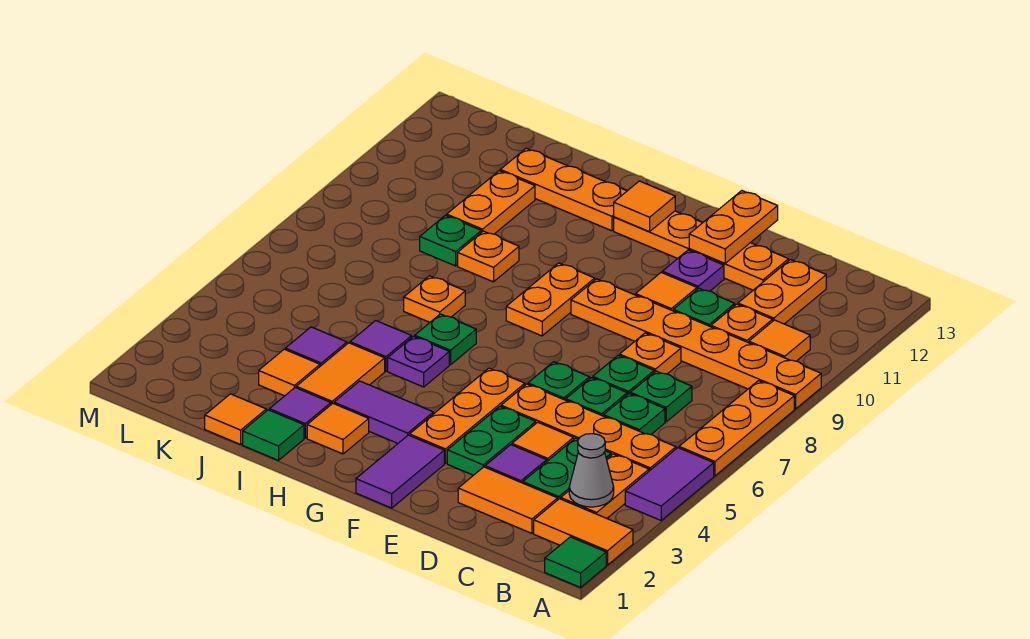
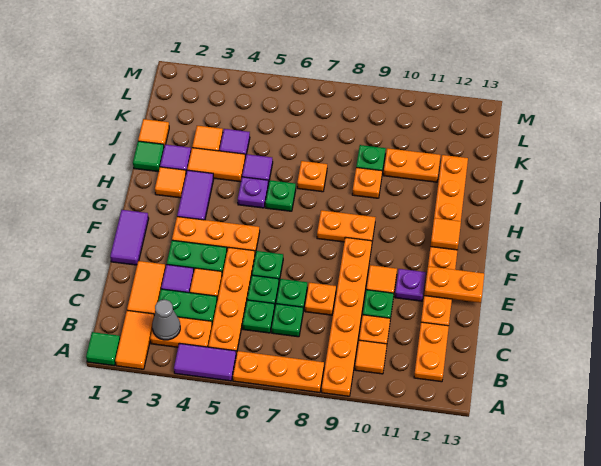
orange 1x2 plate [738,260,826,324] -> orange 1x2 plate turned to [414,322,449,382]
purple 1x2 tile [356,435,444,508] -> purple 1x2 tile turned to [110,210,149,265]

